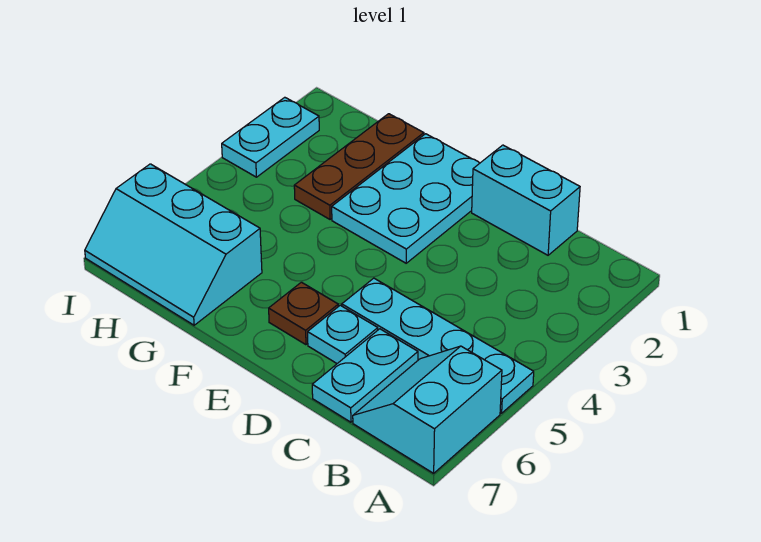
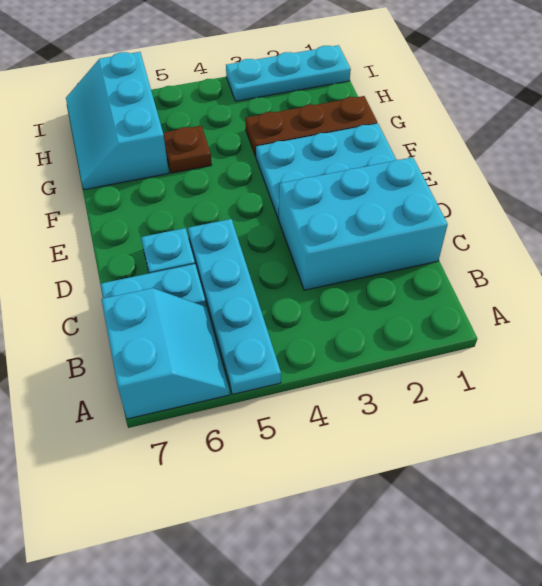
cyan 2x2 slope [353,346,502,473] -> cyan 2x2 slope turned to [101,288,230,419]
cyan 1x2 brick [472,145,580,255] -> cyan 2x3 brick [279,157,448,290]
brown 1x1 plate [269,282,338,345] -> brown 1x1 plate moved to [163,126,212,173]
cyan 1x2 plate [222,97,319,177] -> cyan 1x3 plate [226,45,351,101]

